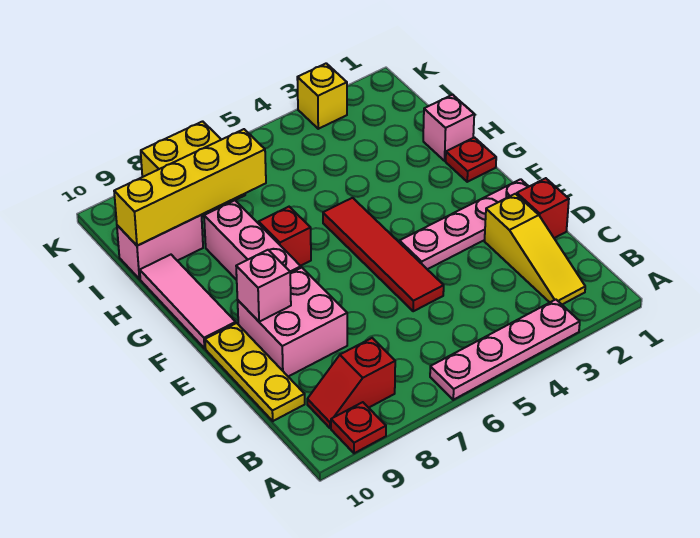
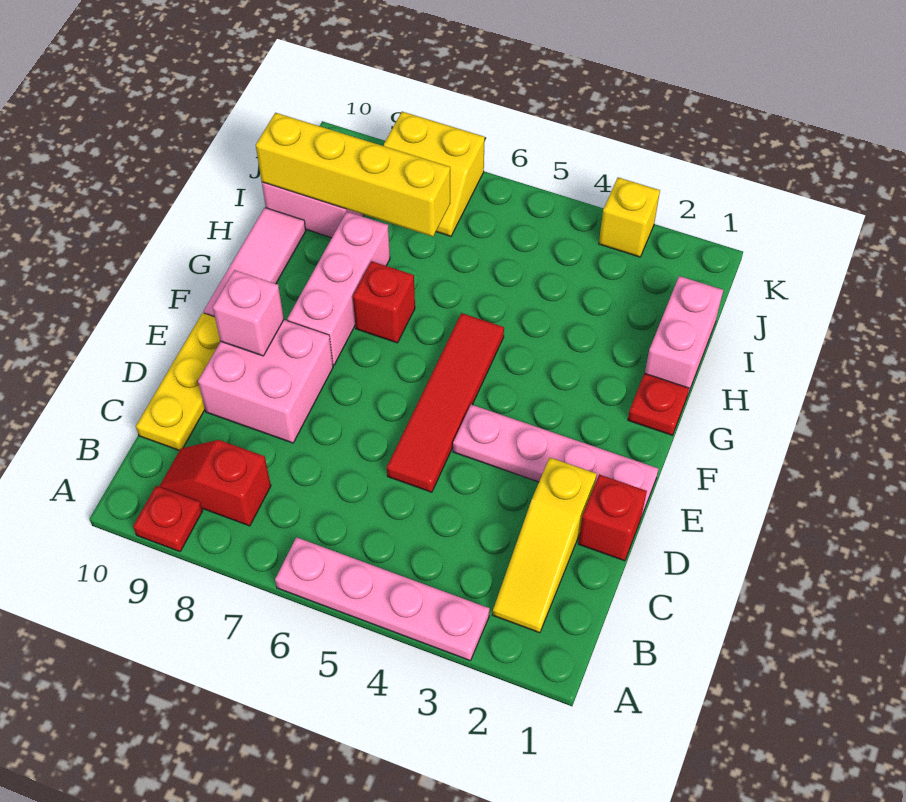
pink 1x1 brick [423,95,474,161] -> pink 1x2 brick [645,276,723,394]

